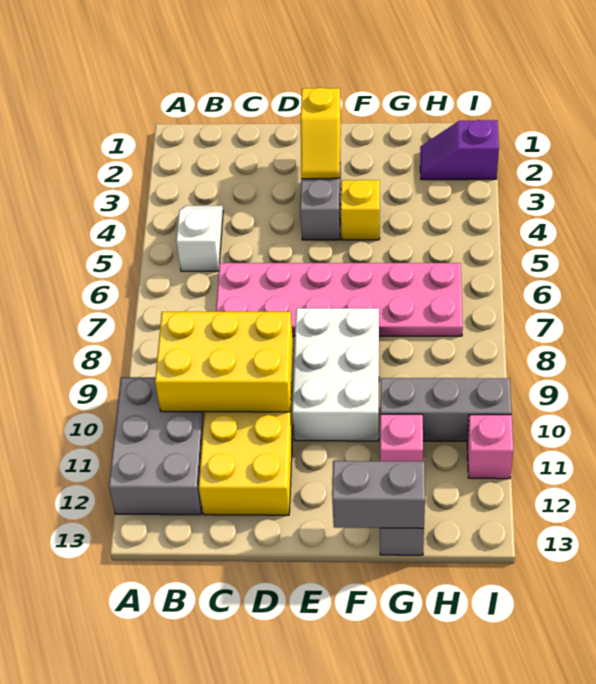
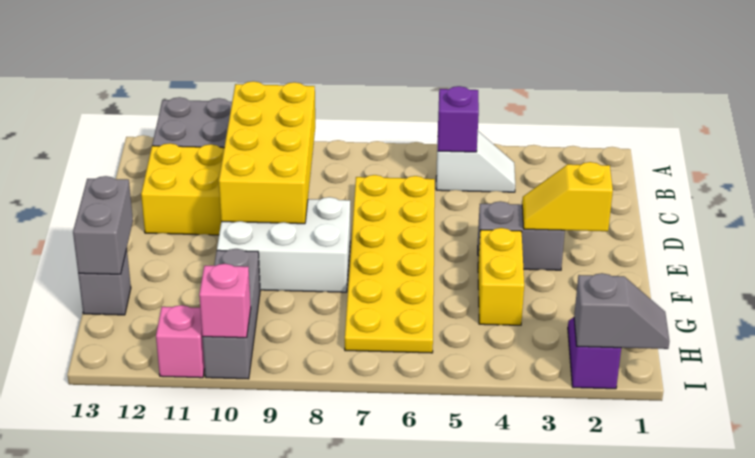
none -> purple 1x1 brick [438,86,479,152]
yellow 2x3 brick [155,312,293,412] -> yellow 2x4 brick [219,81,315,224]
pink 2x6 plate [216,263,463,336] -> yellow 2x6 plate [345,175,435,353]
yellow 1x1 brick [341,180,380,240] -> yellow 1x2 brick [478,228,524,325]
pink 1x1 brick [380,414,423,461] -> pink 1x1 brick moved to [199,264,251,338]
none -> grey 1x2 slope [574,273,670,349]

